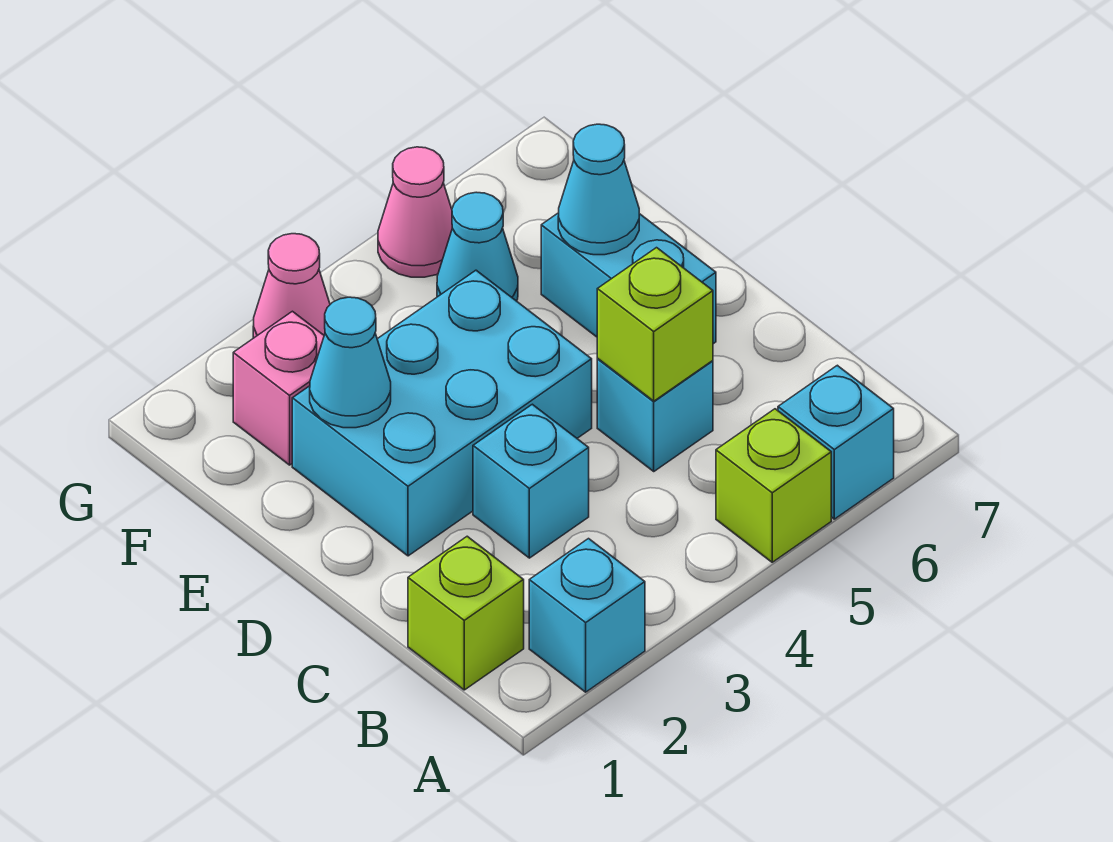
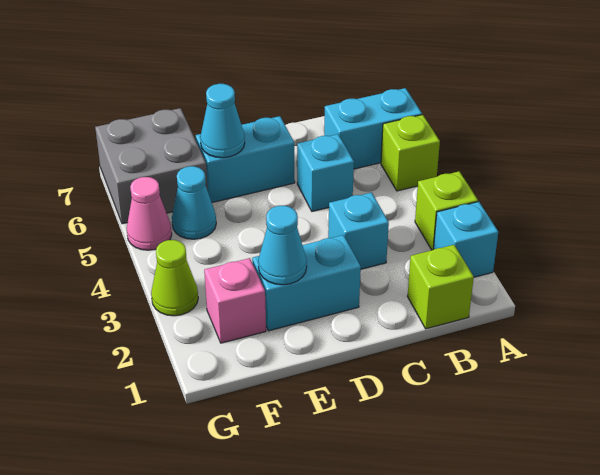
cyan 1x1 brick [778,365,894,519] -> cyan 1x2 brick [324,88,422,169]
lime 1x1 brick [597,248,713,401] -> lime 1x1 brick moved to [415,171,478,250]
cyan 2x3 brick [292,270,592,556] -> cyan 1x2 brick [252,235,361,331]
none -> grey 2x2 brick [95,108,208,224]
pink 1x1 cone [253,234,330,338] -> lime 1x1 cone [151,240,198,316]

